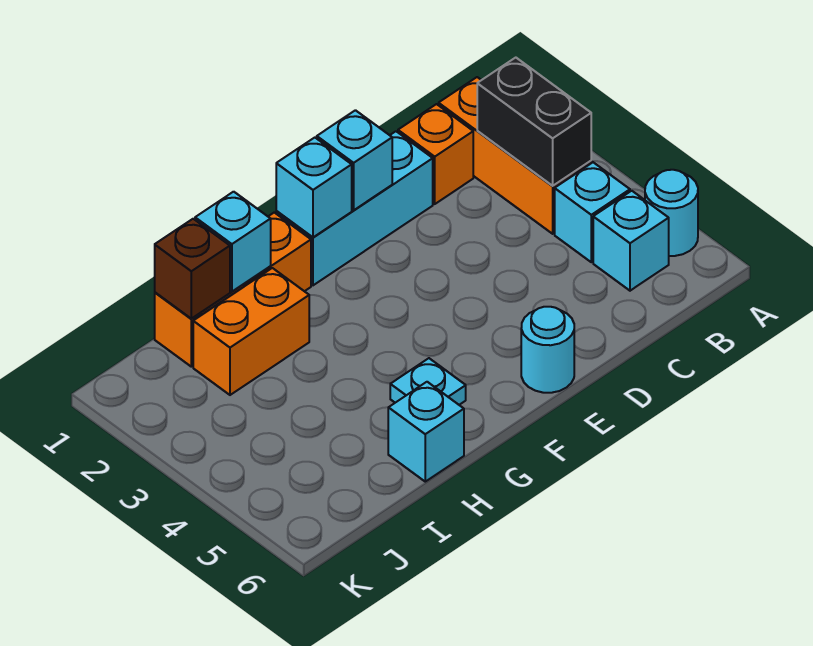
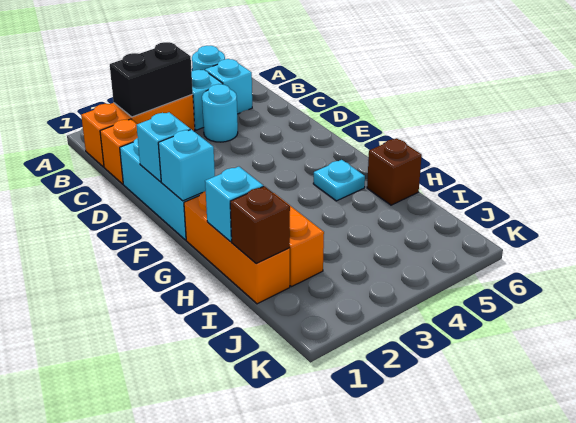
cyan 1x1 round brick [521,307,574,393] -> cyan 1x1 round brick moved to [202,84,238,142]
cyan 1x1 brick [388,382,464,482] -> brown 1x1 brick [367,138,422,205]

